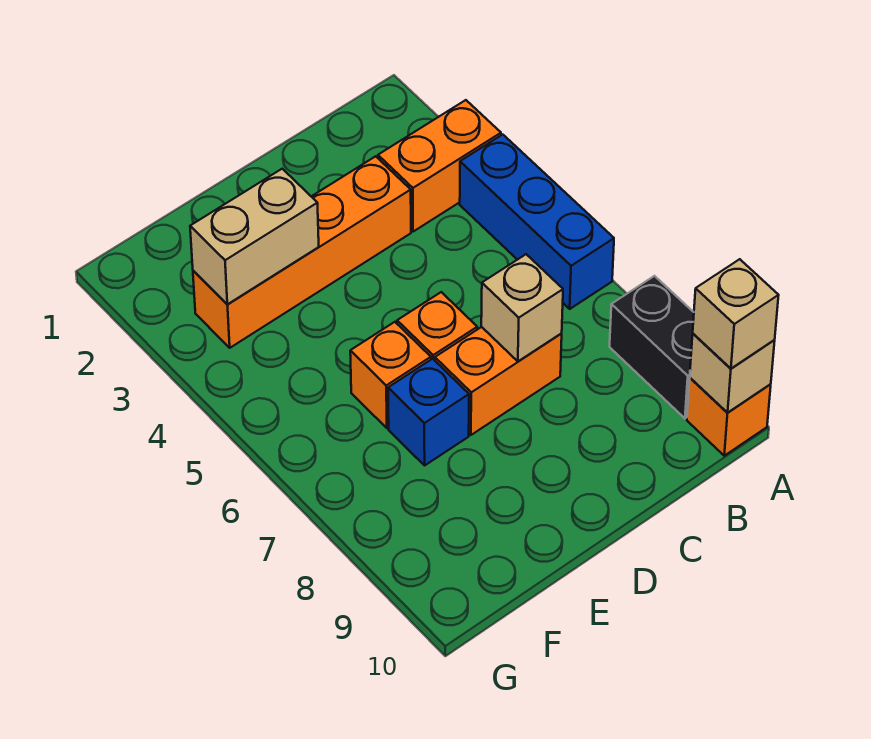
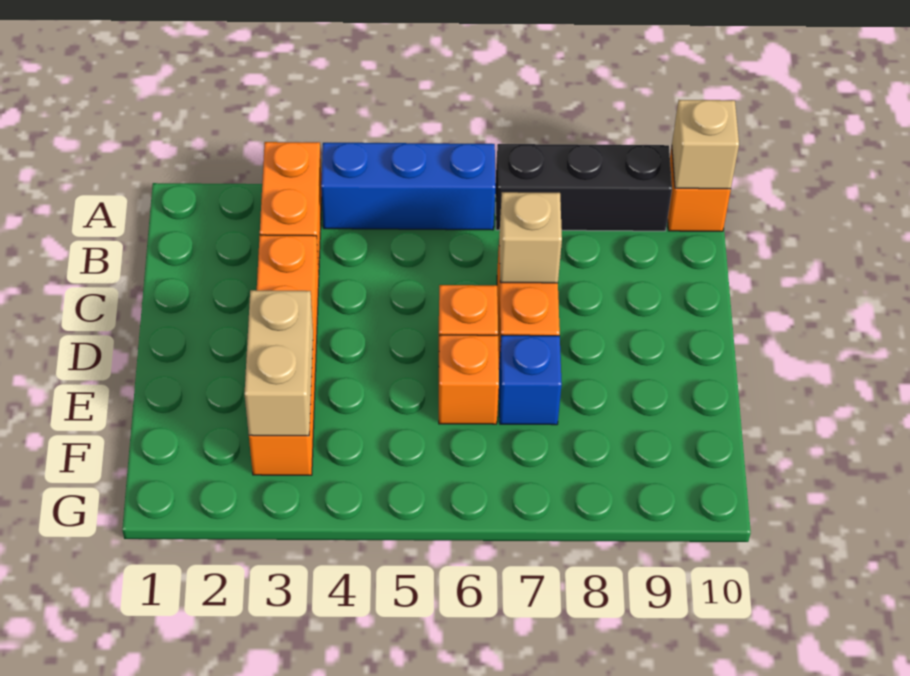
black 1x2 brick [610,276,694,418] -> black 1x3 brick [495,144,672,231]
tan 1x1 brick [693,259,779,368] -> none

